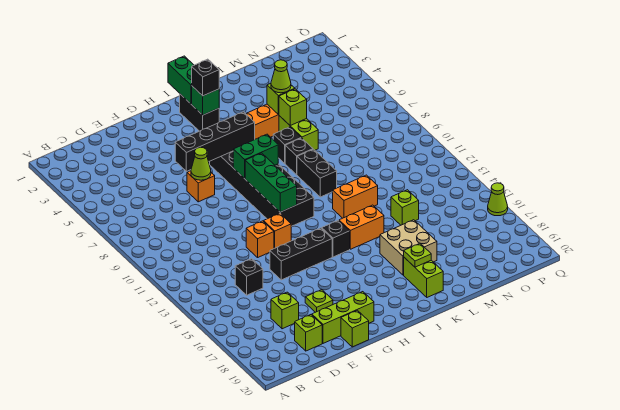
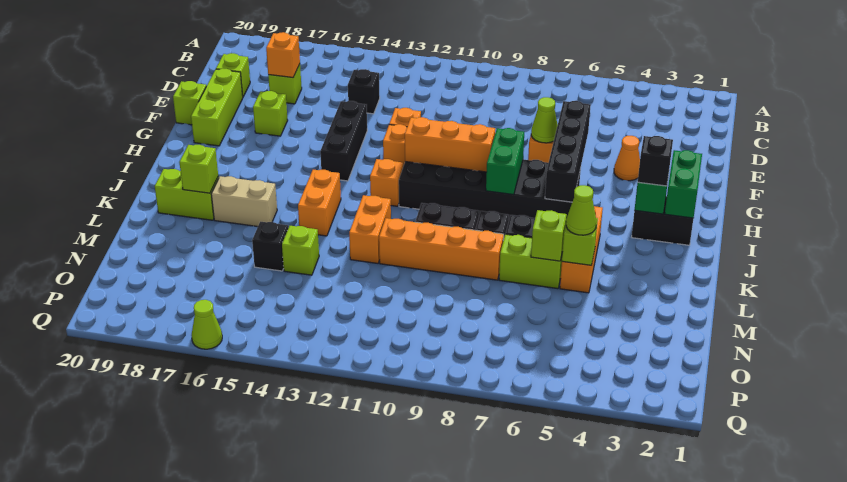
none -> orange 1x1 brick [266,32,300,78]
none -> orange 1x1 cone [614,136,640,181]
lime 1x1 plate [305,290,333,312] -> lime 1x1 brick [253,91,288,136]
green 1x3 brick [245,153,297,212] -> orange 1x3 brick [405,117,495,172]
green 1x2 brick [168,56,194,104] -> green 1x2 brick turned to [665,150,702,218]
none -> orange 1x1 brick [370,159,403,206]
black 1x1 brick [322,221,350,257] -> black 1x1 brick moved to [252,222,288,271]
tan 2x2 brick [380,220,437,275] -> tan 1x2 brick [211,176,277,227]
lime 1x1 plate [404,244,431,267] -> lime 1x1 brick [179,145,218,193]
none -> orange 1x4 brick [379,218,504,280]

